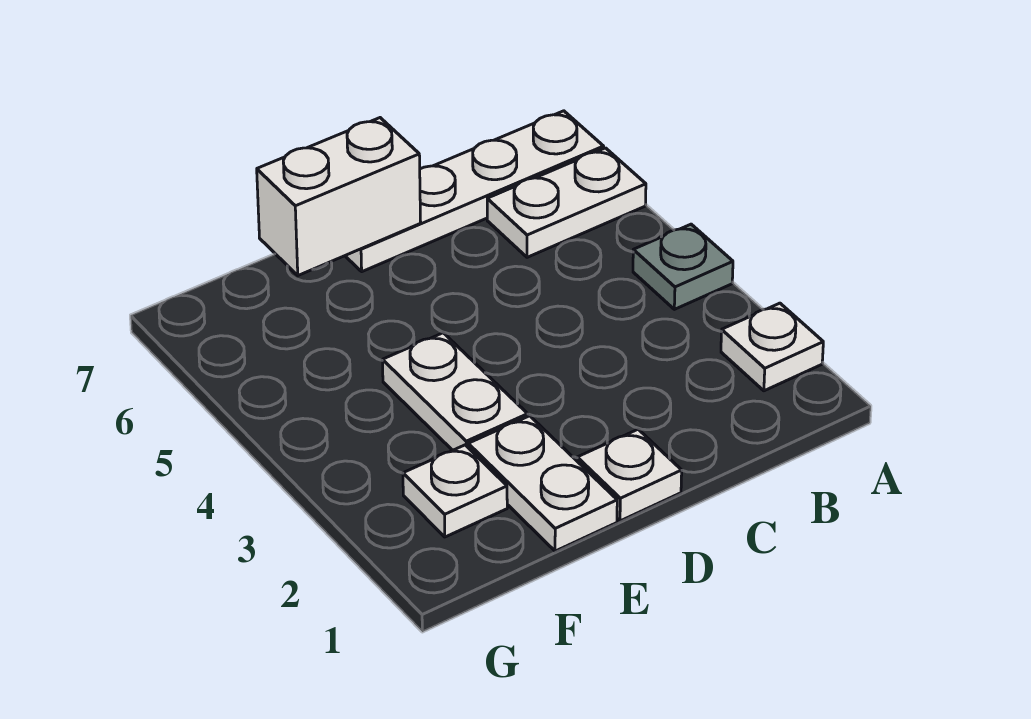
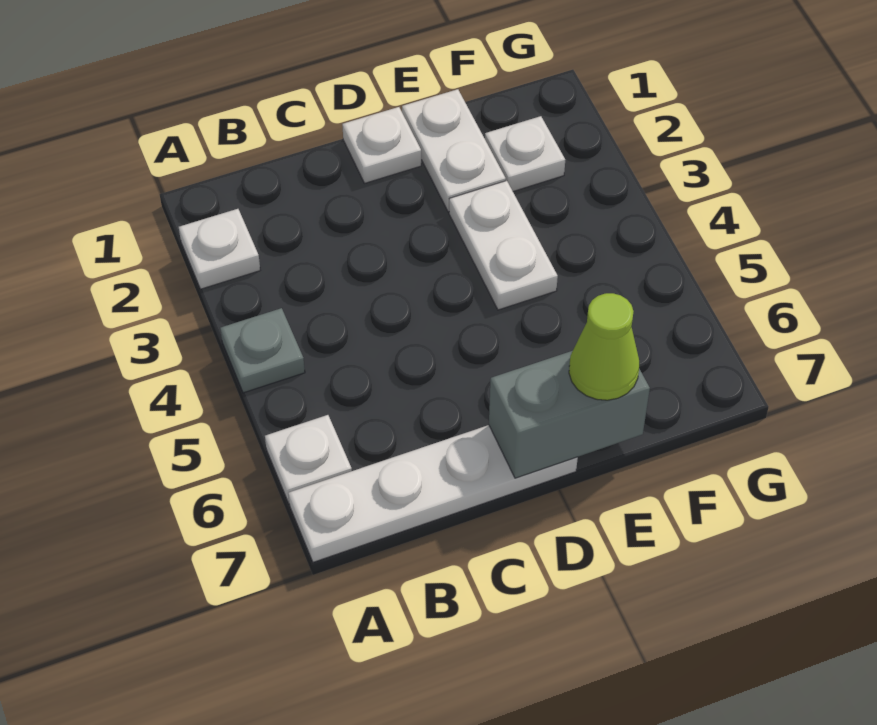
white 1x2 plate [487,148,646,257] -> white 1x1 plate [265,415,352,503]
white 1x2 brick [257,118,421,275] -> grey 1x2 brick [489,351,650,478]
none -> lime 1x1 cone [569,293,639,400]

